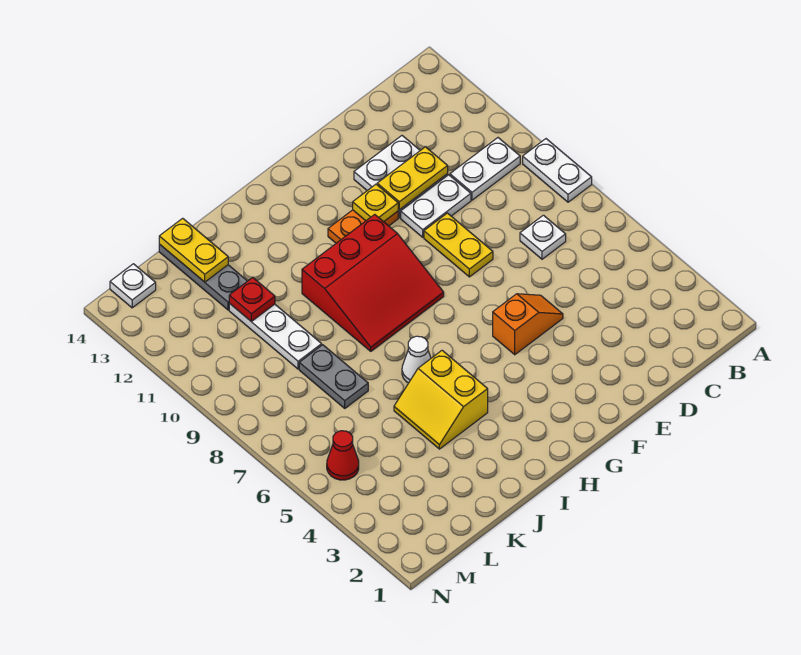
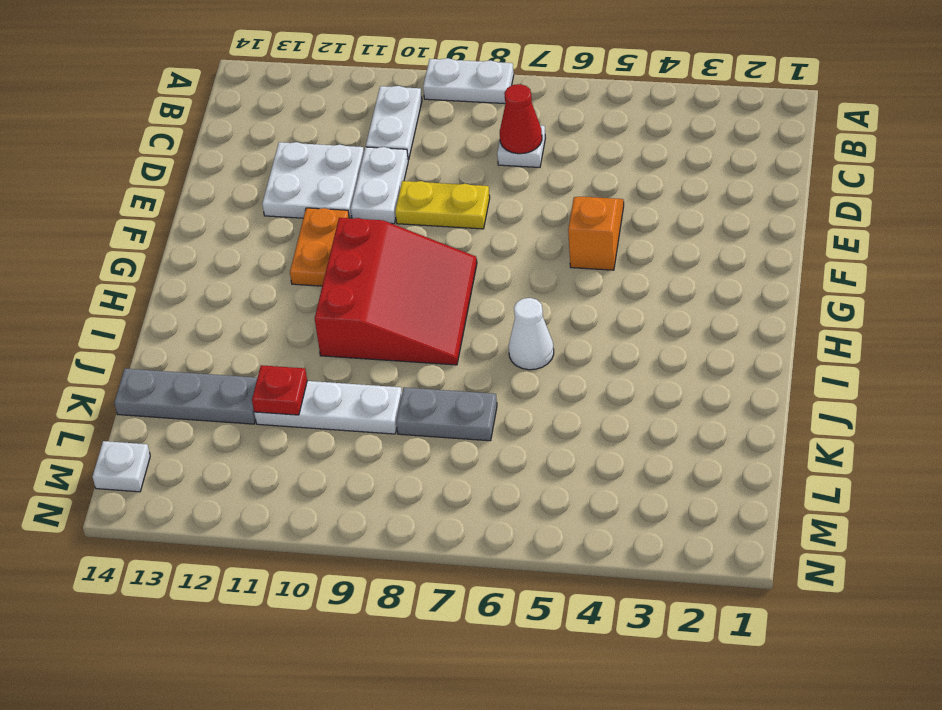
yellow 1x2 plate [377,147,448,210] -> none
yellow 1x1 plate [353,184,398,222] -> none
yellow 2x2 slope [394,350,488,449] -> none
yellow 1x2 plate [159,218,228,282] -> none
red 1x1 cone [327,431,359,480] -> red 1x1 cone moved to [500,84,542,154]

